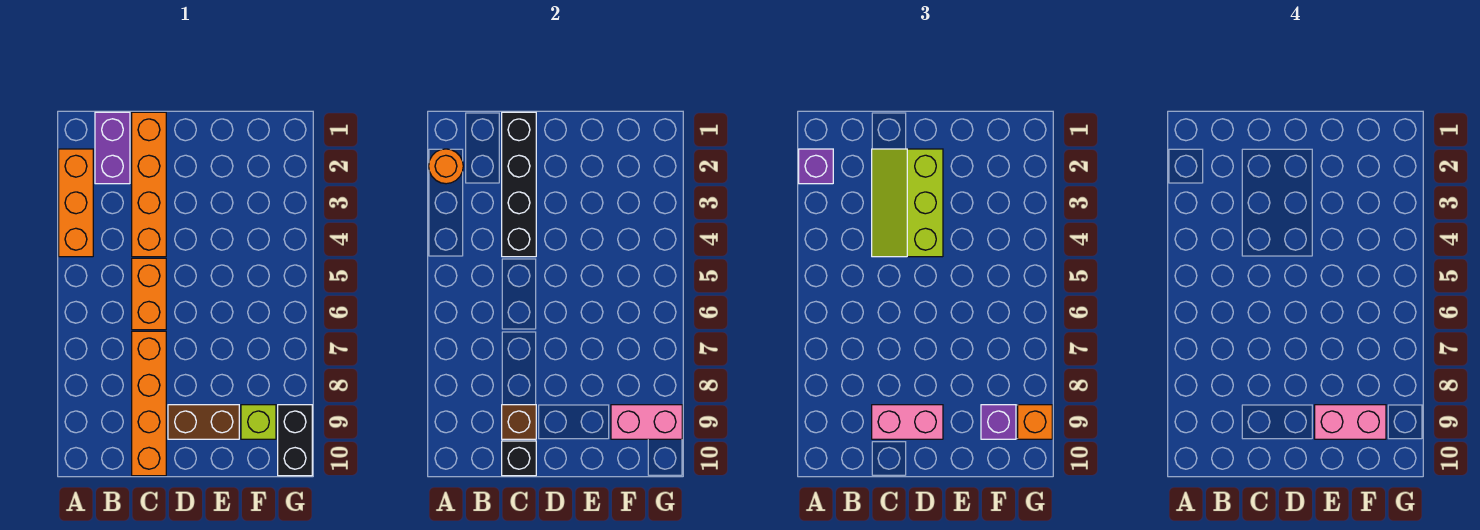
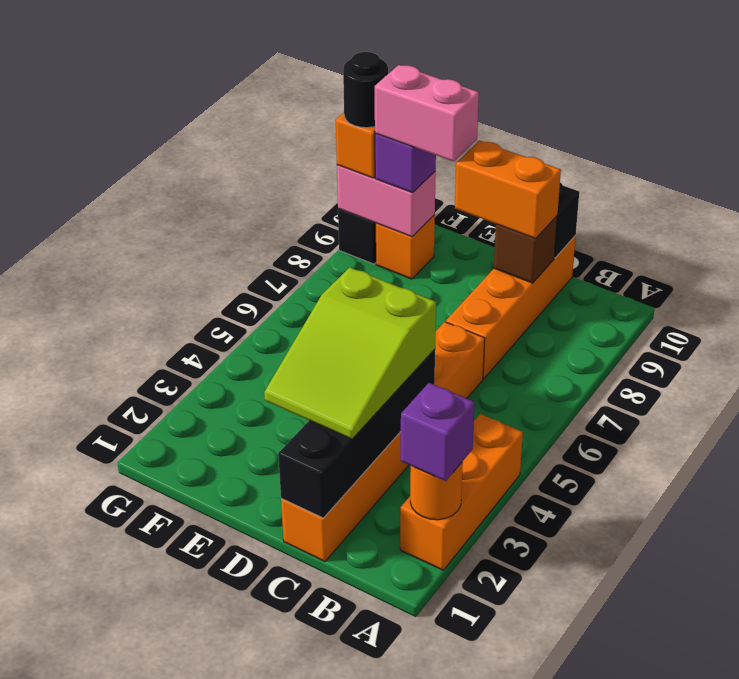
purple 1x2 brick [95,112,130,184] -> none
lime 2x3 slope [872,149,943,257] -> lime 2x3 slope turned to [264,267,436,439]
pink 1x2 brick [872,405,943,439] -> orange 1x2 brick [455,141,561,239]
brown 1x2 brick [168,405,239,439] -> none
lime 1x1 brick [241,405,276,439] -> orange 1x1 brick [376,215,435,279]
none -> black 1x1 round brick [343,52,388,128]

